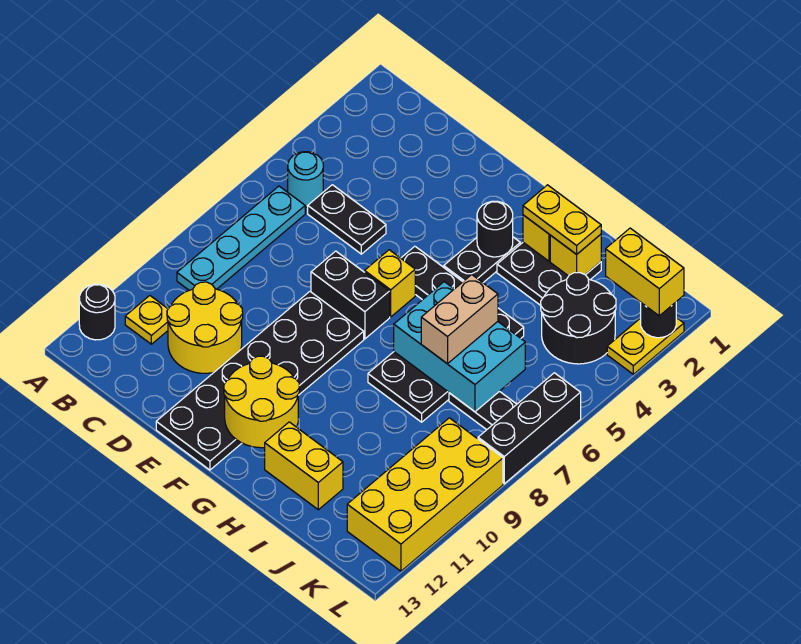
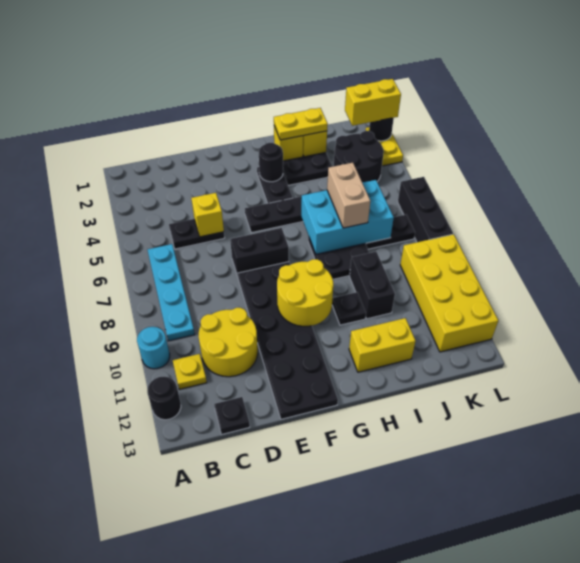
cyan 1x1 round brick [288,152,323,207] -> cyan 1x1 round brick moved to [137,327,170,369]
none -> black 1x1 plate [214,397,250,434]
yellow 1x1 brick [365,250,415,317] -> yellow 1x1 brick moved to [191,193,224,237]
yellow 2x2 round brick [224,356,299,448] -> yellow 2x2 round brick moved to [277,259,333,326]
none -> black 1x1 plate [332,292,366,325]
none -> black 1x2 brick [350,252,395,319]

